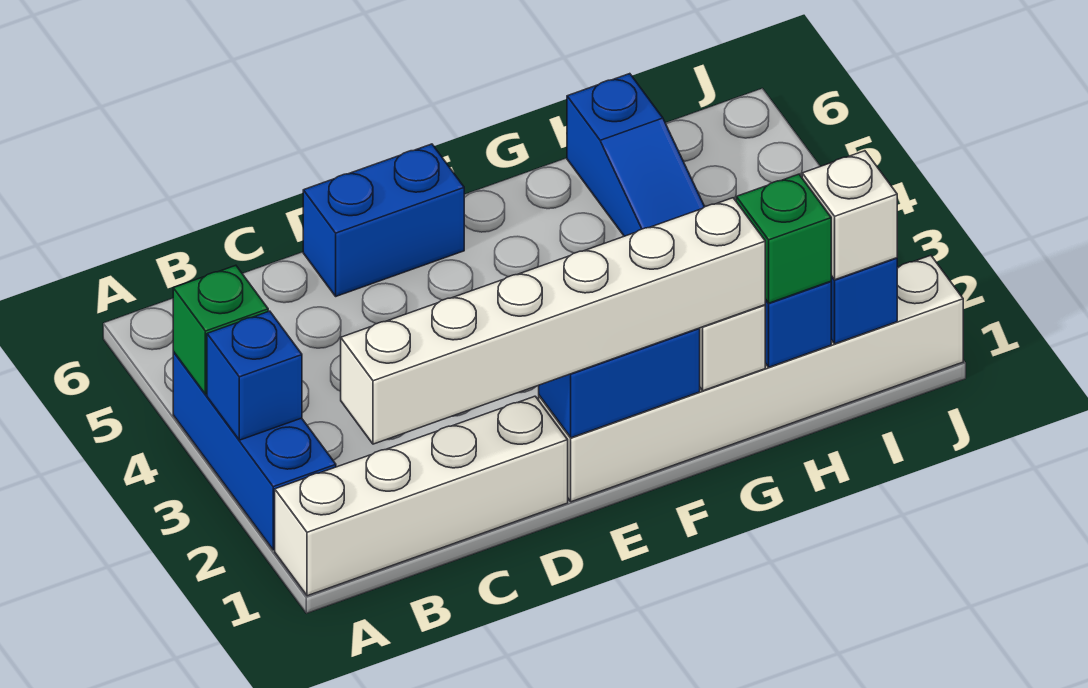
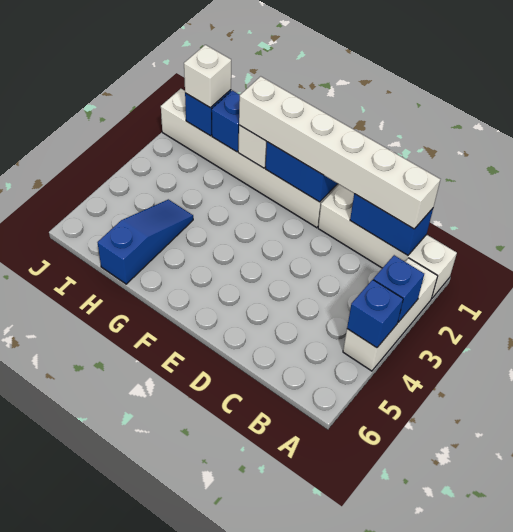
blue 1x3 brick [173,352,336,550] -> white 1x3 brick [343,258,438,371]
green 1x1 brick [173,265,268,394] -> blue 1x1 brick [347,280,403,348]
blue 1x2 brick [303,144,464,296] -> blue 1x2 brick moved to [350,194,433,255]
green 1x1 brick [736,174,831,303] -> none

